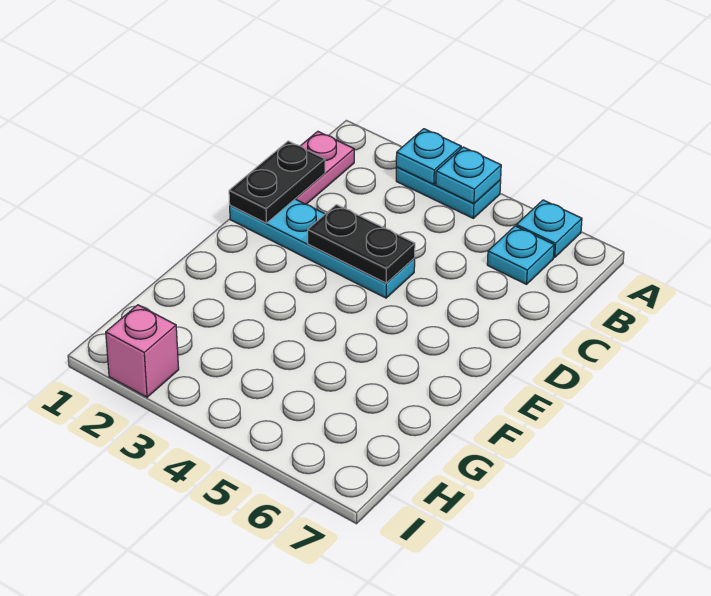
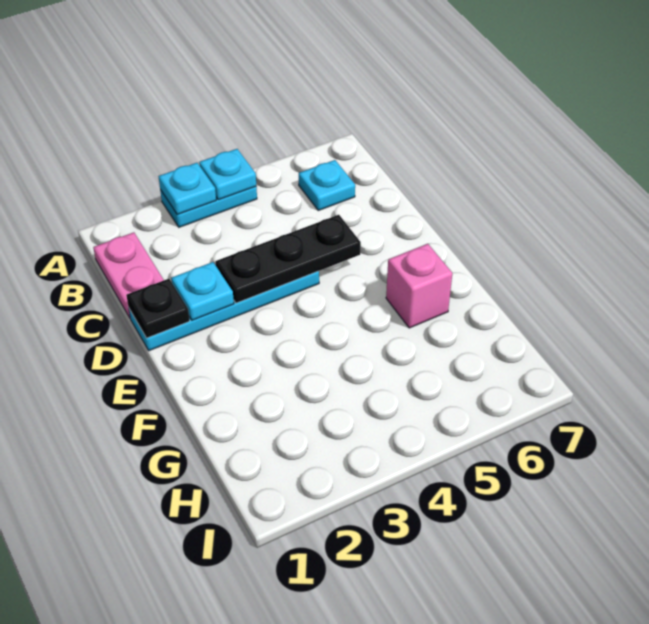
cyan 1x1 plate [516,200,582,257] -> cyan 1x1 plate moved to [171,262,234,320]
black 1x2 plate [229,141,325,223] -> black 1x1 plate [126,279,190,338]
black 1x2 plate [308,205,415,283] -> black 1x3 plate [215,215,361,303]
pink 1x1 brick [106,305,179,397] -> pink 1x1 brick moved to [386,244,452,328]

